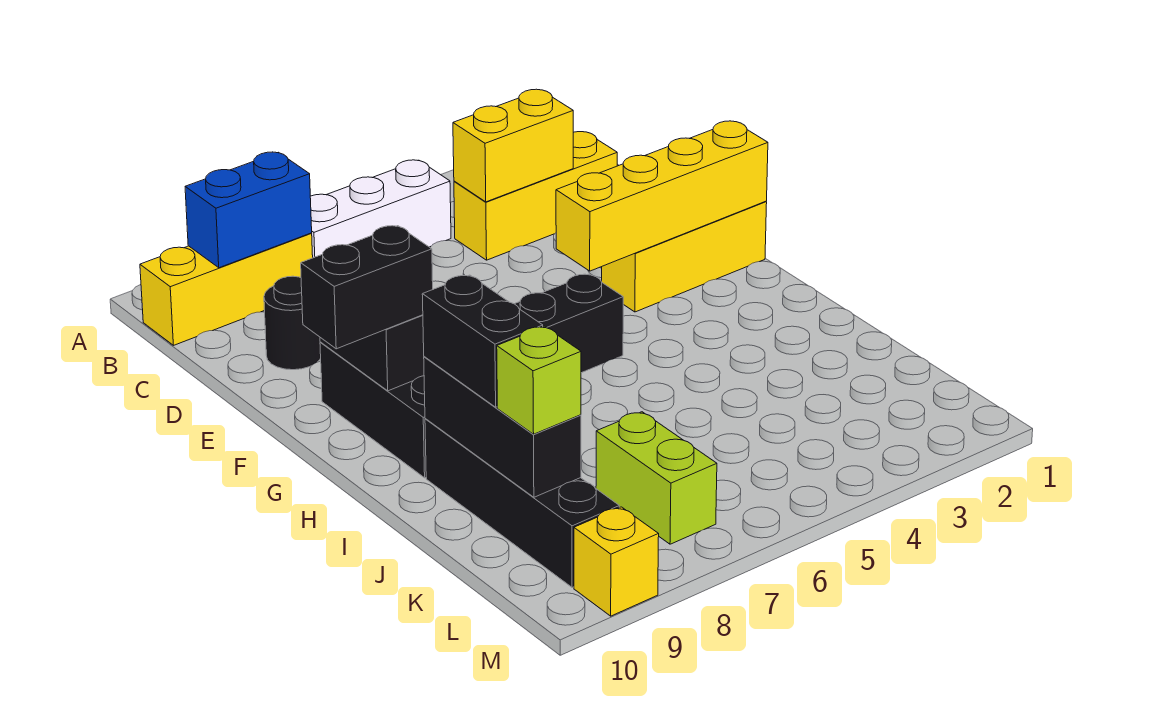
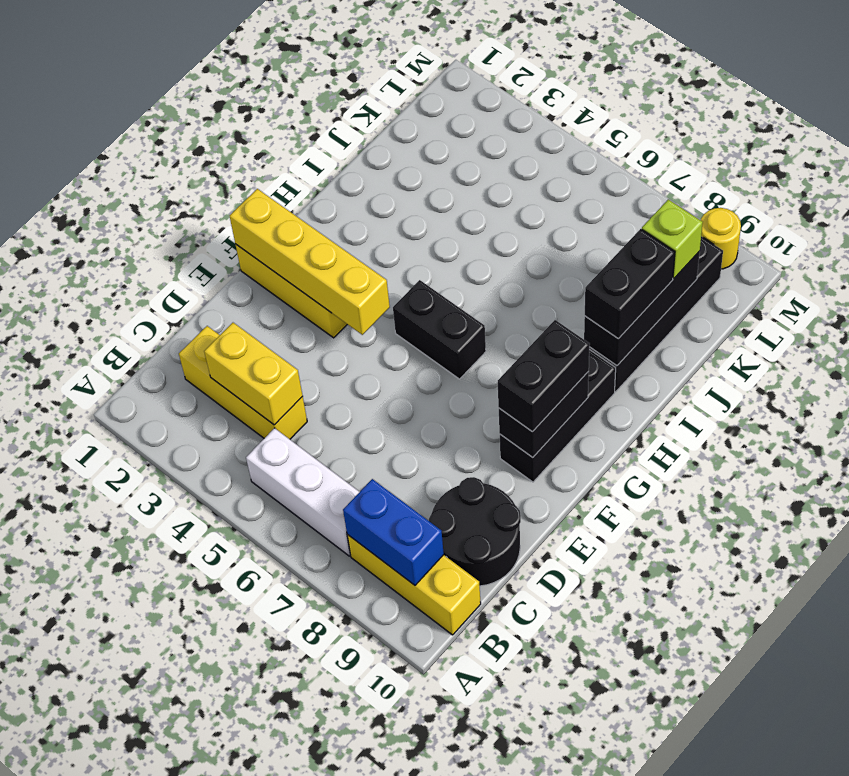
black 1x1 round brick [264,276,321,370] -> black 2x2 round brick [429,477,521,586]
black 1x2 brick [301,226,433,349] -> black 1x2 brick turned to [498,320,590,432]
lime 1x2 brick [596,412,717,544] -> none
yellow 1x1 brick [574,507,659,616] -> yellow 1x1 round brick [701,208,741,269]

